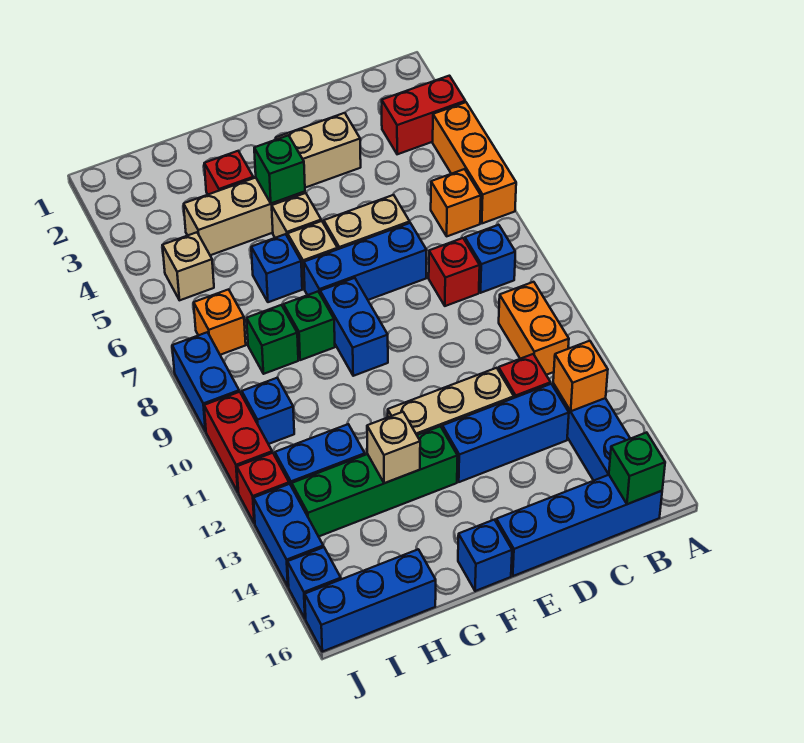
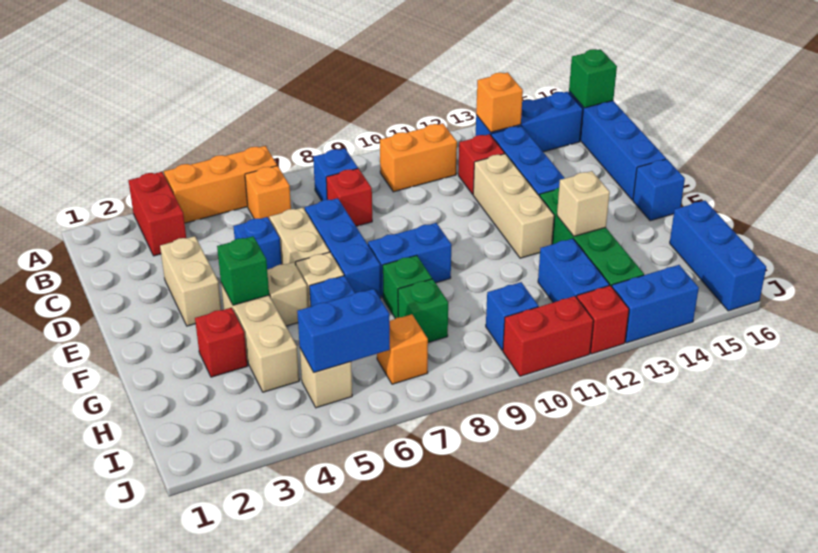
blue 1x2 brick [172,332,239,431] -> blue 1x2 brick moved to [297,289,390,373]
blue 1x1 brick [287,547,341,619] -> blue 1x1 brick moved to [233,217,282,269]

